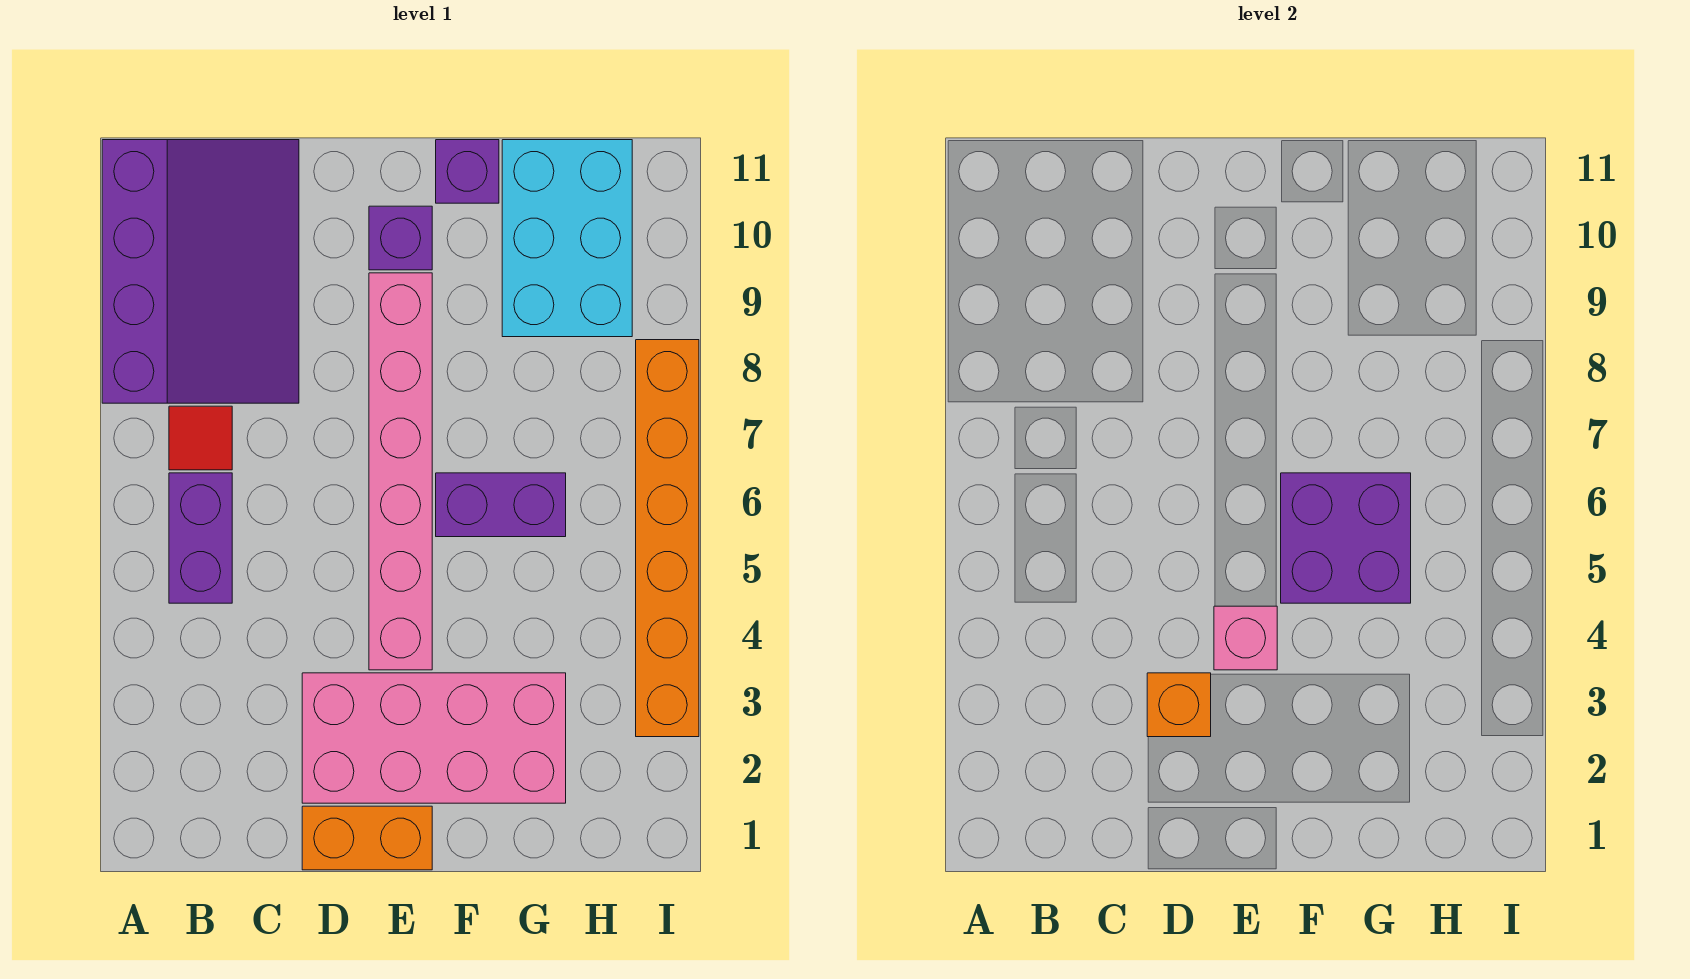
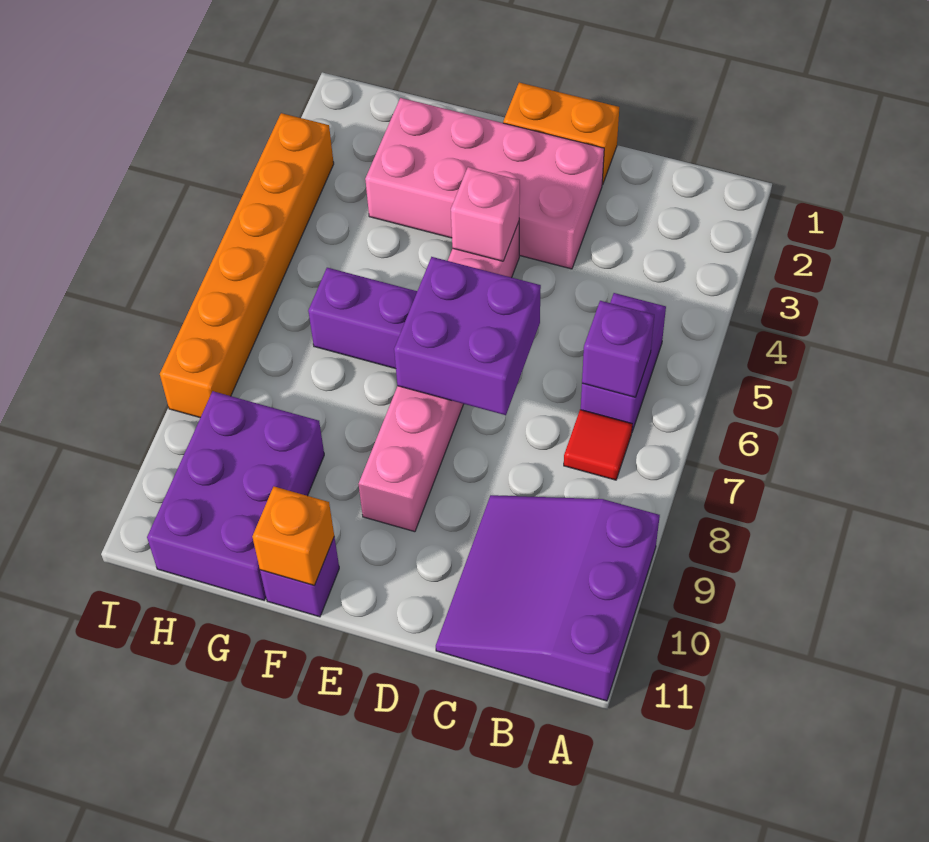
purple 3x4 slope [102,140,299,403] -> purple 3x3 slope [436,495,660,701]
orange 1x1 brick [1147,673,1211,737] -> orange 1x1 brick moved to [252,487,334,586]
purple 1x1 brick [369,206,432,270] -> purple 1x1 brick moved to [582,301,654,397]
purple 2x2 brick [1281,473,1411,603] -> purple 2x2 brick moved to [394,257,541,415]
cyan 2x3 brick [502,140,632,337] -> purple 2x3 brick [147,391,324,600]

